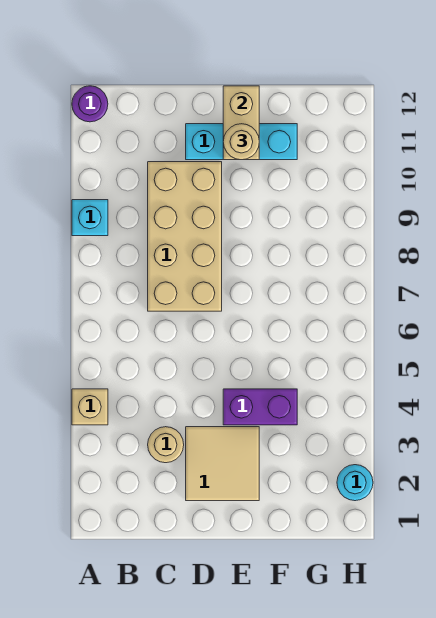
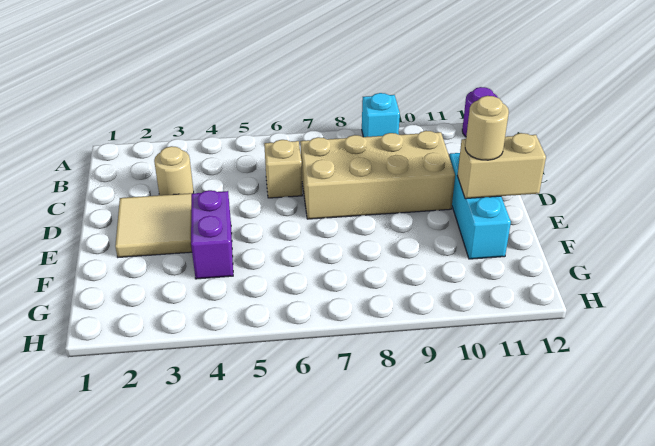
tan 1x1 brick [72,389,108,425] -> tan 1x1 brick moved to [264,140,302,198]
cyan 1x1 round brick [337,465,373,501] -> none

